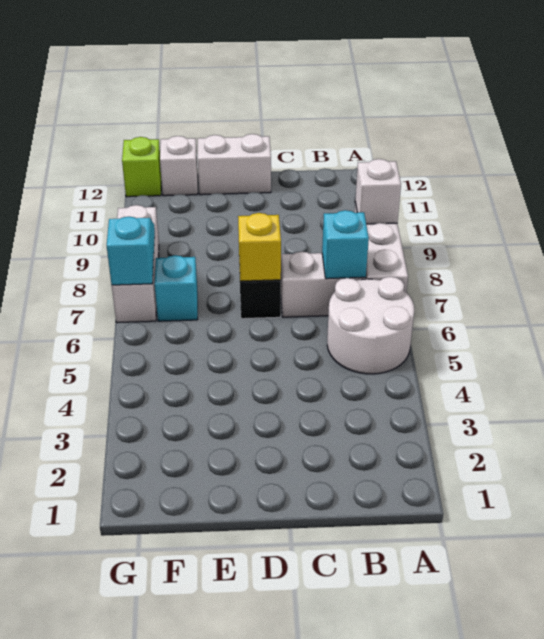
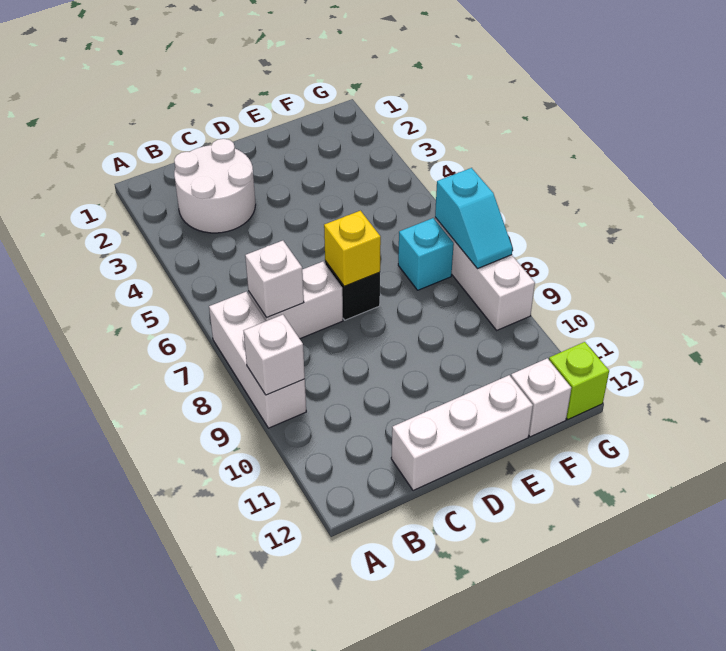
white 2x2 round brick [327,277,414,374] -> white 2x2 round brick moved to [174,139,256,233]
cyan 1x1 brick [322,210,369,279] -> white 1x1 brick [245,241,304,318]
white 1x2 brick [198,134,271,195] -> white 1x3 brick [391,375,533,491]

